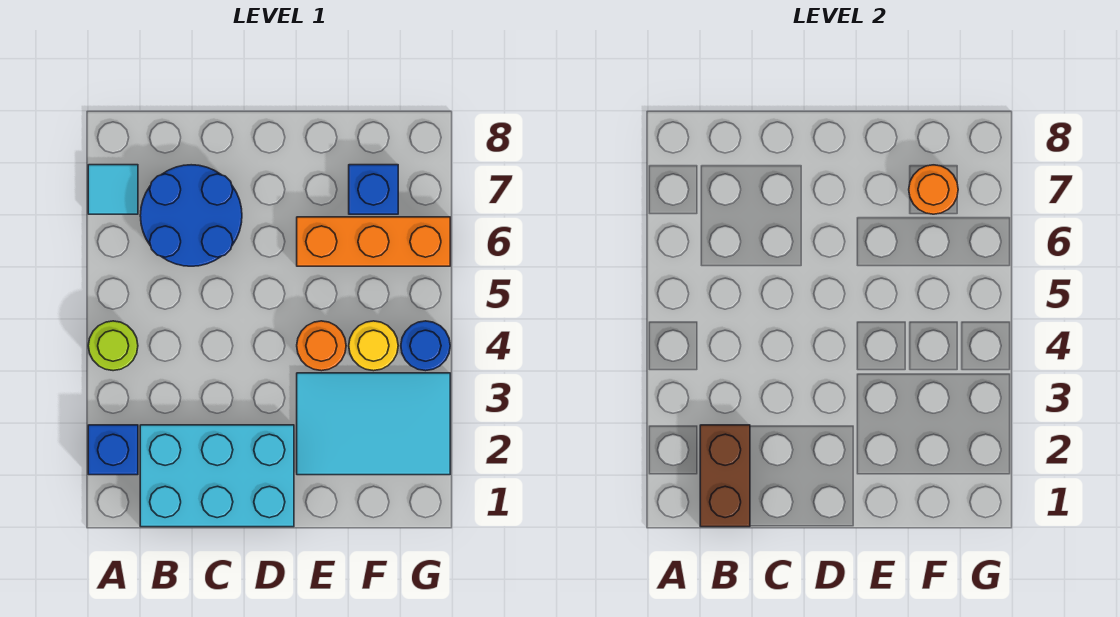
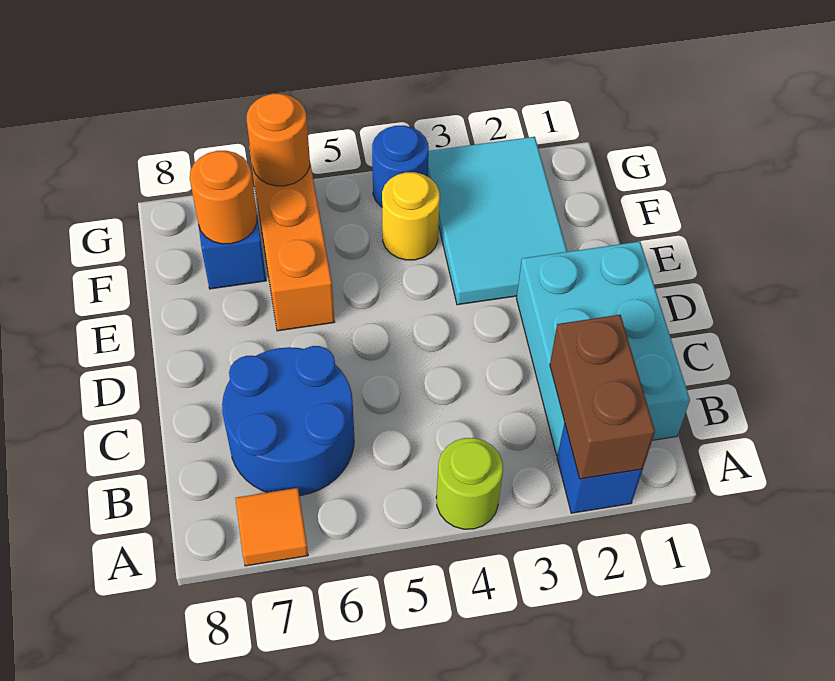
cyan 1x1 tile [88,165,138,214] -> orange 1x1 tile [235,488,308,566]
brown 1x2 brick [700,425,750,527] -> brown 1x2 brick turned to [550,315,655,479]
orange 1x1 round brick [297,321,346,371] -> orange 1x1 round brick moved to [247,94,310,186]

